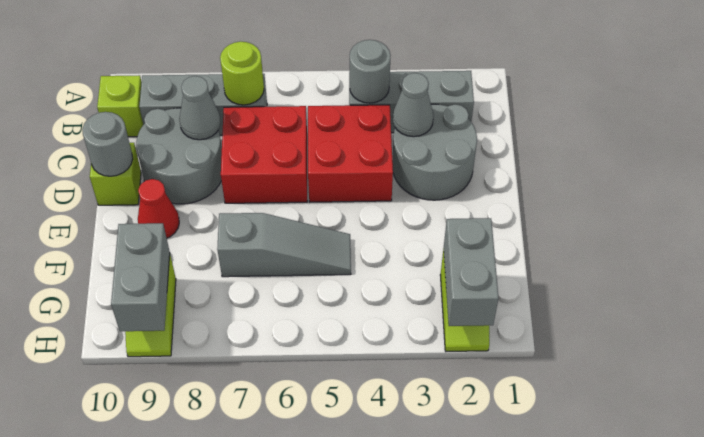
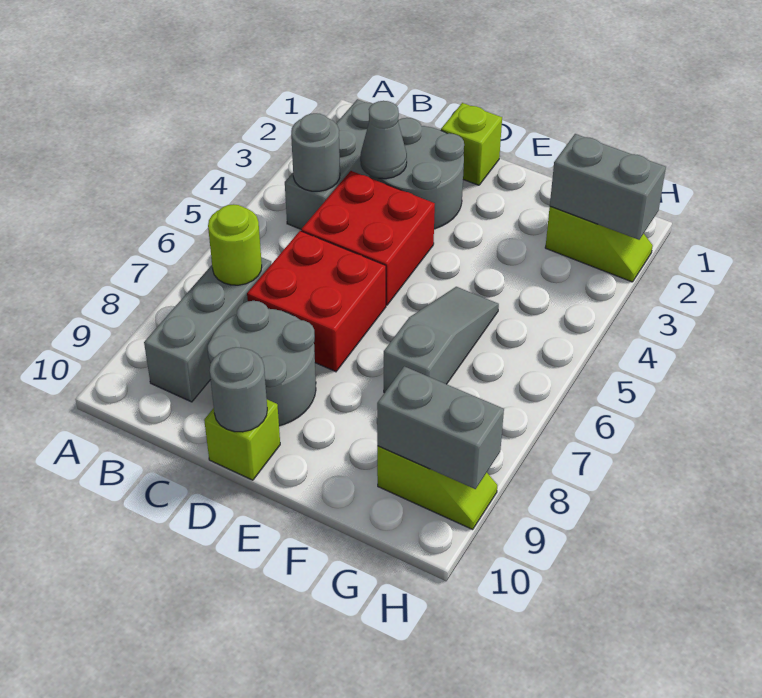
lime 1x1 brick [97,75,143,137] -> lime 1x1 brick moved to [441,103,502,185]
grey 1x1 cone [179,76,221,140] -> none
red 1x1 cone [138,179,179,238] -> none

